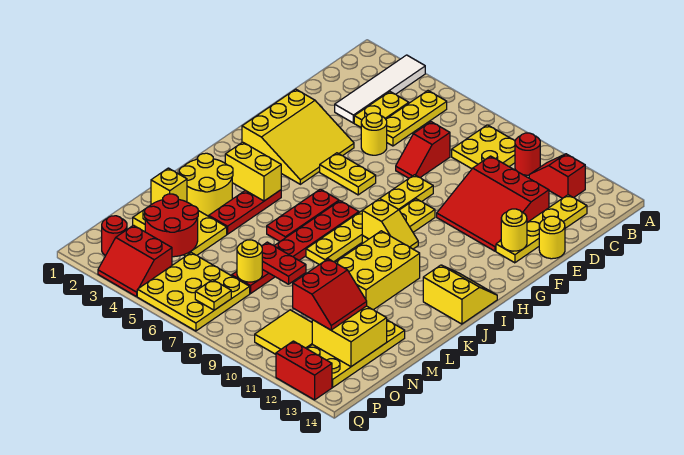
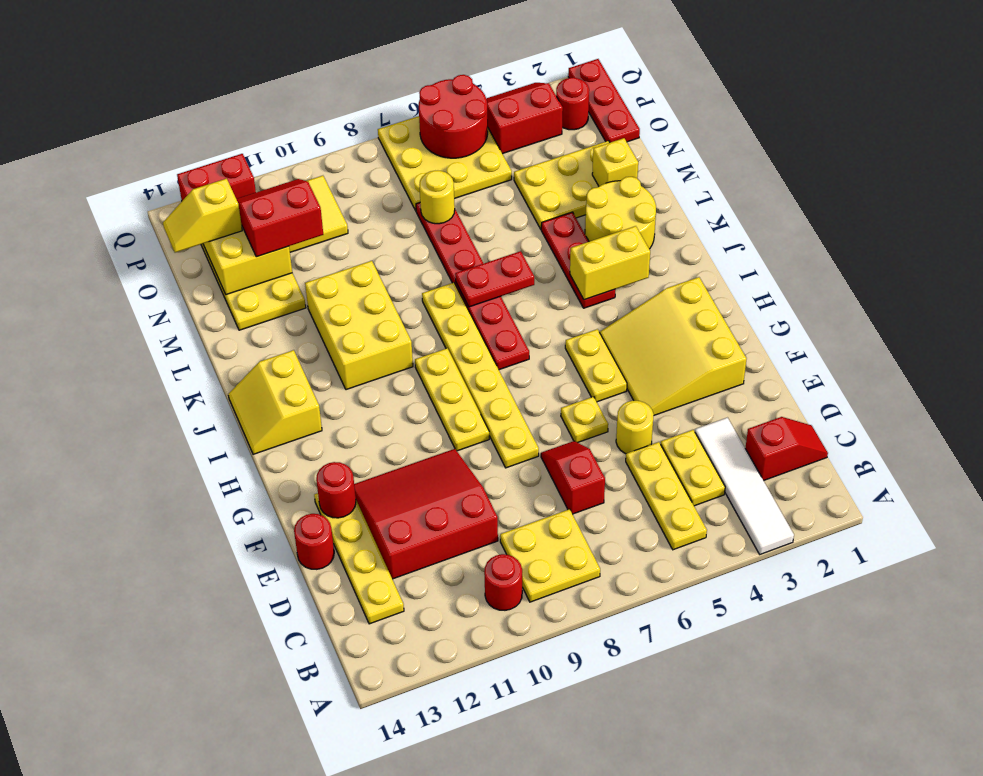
red 1x2 slope [529,154,585,198] -> red 1x2 slope moved to [745,417,828,481]
yellow 1x1 round brick [539,216,565,259] -> red 1x1 round brick [294,514,334,569]
yellow 1x1 round brick [501,209,527,251] -> red 1x1 round brick [316,462,356,518]
yellow 1x2 plate [320,153,376,195] -> yellow 1x2 plate turned to [565,329,627,402]
red 1x3 plate [267,189,339,242] -> red 1x3 plate moved to [568,59,640,142]
yellow 1x2 slope [362,199,418,249] -> yellow 1x2 slope moved to [163,178,242,253]
yellow 2x2 slope [423,265,497,324] -> yellow 2x2 slope turned to [228,350,322,454]
red 1x2 plate [262,242,306,284] -> red 1x2 plate moved to [455,251,534,307]
red 2x2 round brick [145,194,198,257] -> red 2x2 round brick moved to [419,75,488,158]
red 2x2 slope [293,259,367,330] -> red 2x2 slope turned to [237,179,323,257]
yellow 1x1 plate [195,280,231,310] -> yellow 1x1 plate moved to [561,397,608,443]

